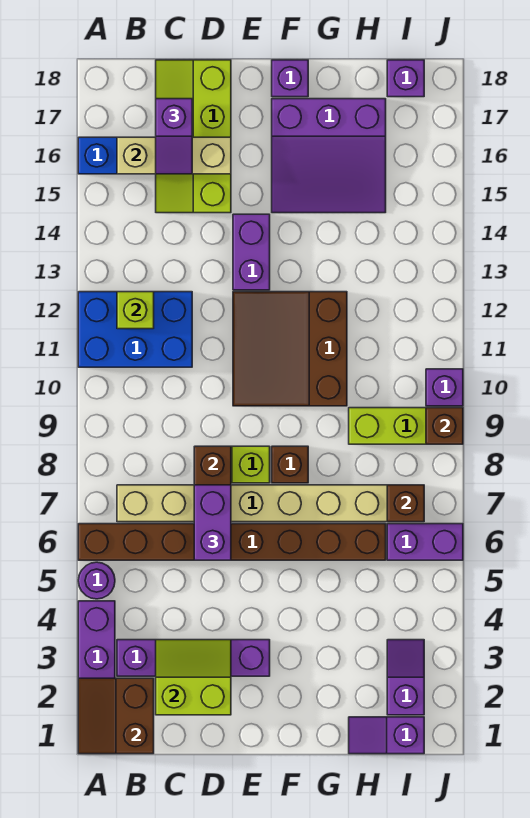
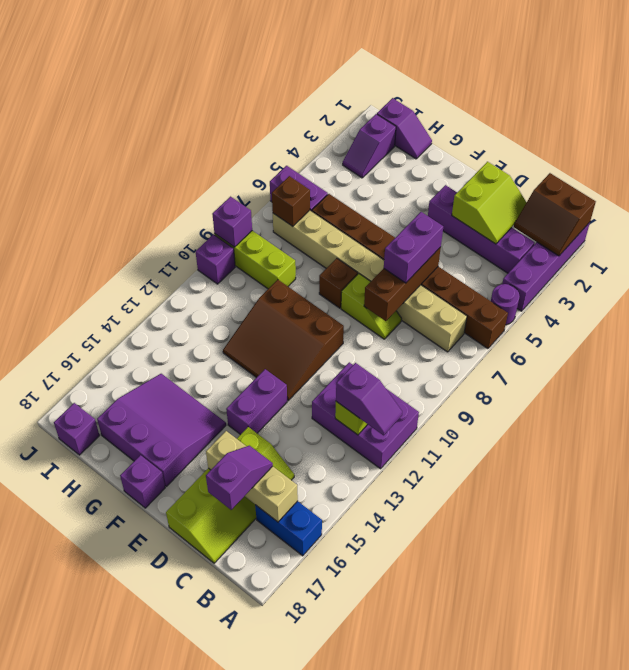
brown 2x2 slope [78,678,154,754] -> brown 2x2 slope turned to [514,173,596,256]
blue 2x3 brick [78,292,192,367] -> purple 2x3 brick [312,362,419,469]
none -> purple 1x2 slope [336,363,402,435]
lime 2x2 slope [156,640,231,715] -> lime 2x2 slope turned to [452,162,527,244]
brown 3x3 slope [233,292,347,406] -> brown 3x3 slope turned to [223,280,344,401]
brown 1x1 brick [426,408,463,444] -> purple 1x1 brick [212,197,252,247]

